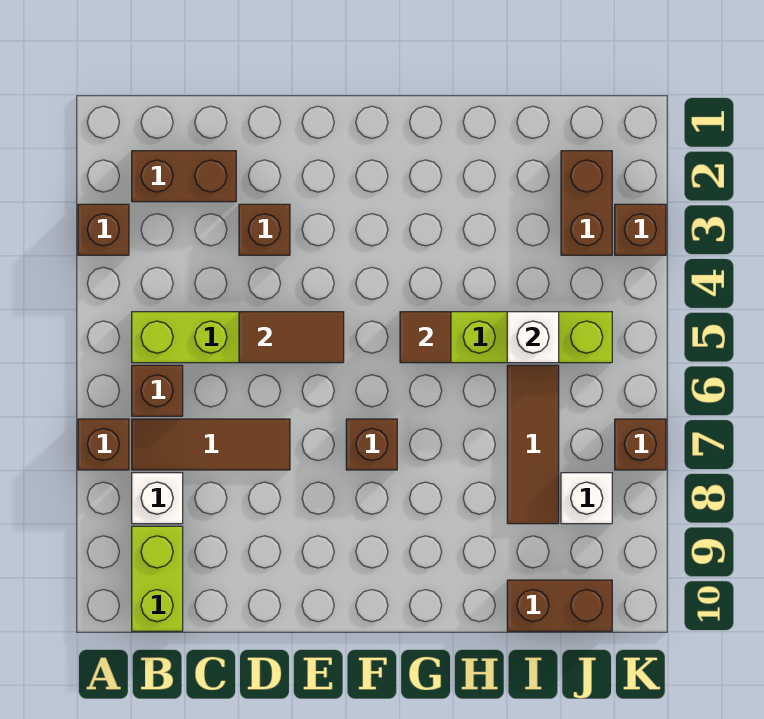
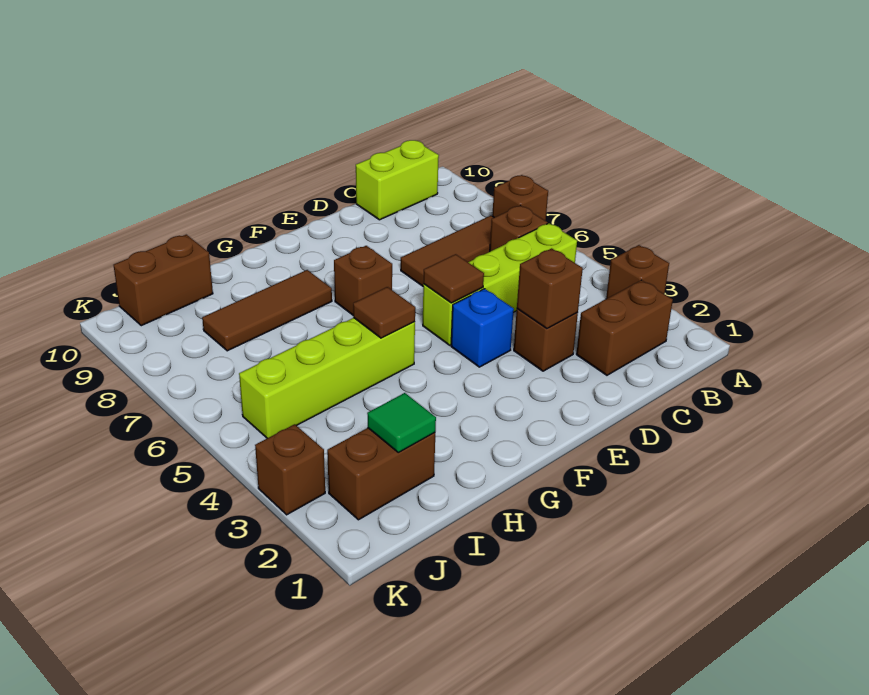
white 1x1 brick [132,473,183,524] -> none
lime 1x2 brick [132,526,183,631] -> lime 1x2 brick turned to [356,140,439,220]
brown 1x2 tile [239,312,344,363] -> brown 1x1 tile [423,254,484,303]
none -> blue 1x1 brick [451,289,514,367]
none -> green 1x1 tile [367,393,436,452]
white 1x1 brick [507,312,559,363] -> none
brown 1x3 tile [507,365,559,524] -> brown 1x3 tile turned to [202,270,332,351]
brown 1x2 brick [561,151,612,255] -> brown 1x2 brick turned to [327,428,435,520]
white 1x1 brick [561,473,612,524] -> none
brown 1x1 brick [615,419,666,470] -> brown 1x1 brick moved to [517,248,583,328]

